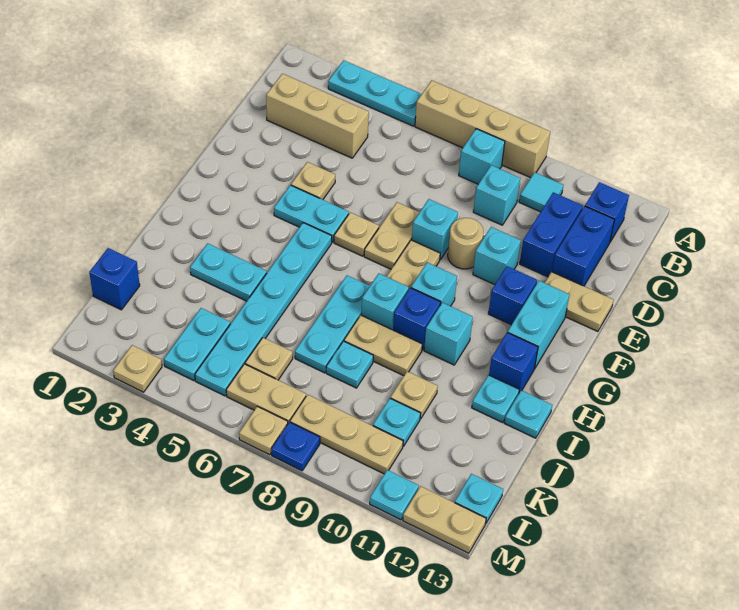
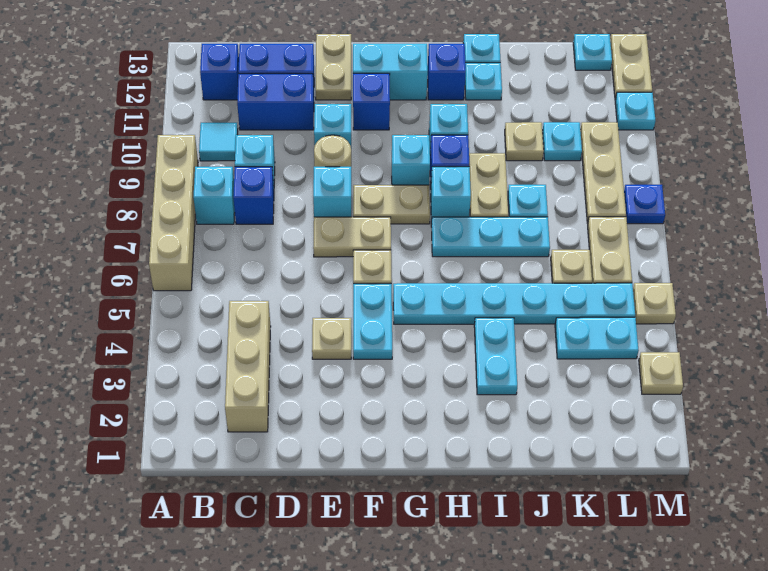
cyan 1x3 plate [328,60,422,126] -> none
blue 1x1 brick [89,248,140,310] -> blue 1x1 brick moved to [233,167,274,224]
tan 1x1 plate [239,406,288,455] -> tan 1x1 plate moved to [633,283,676,324]

